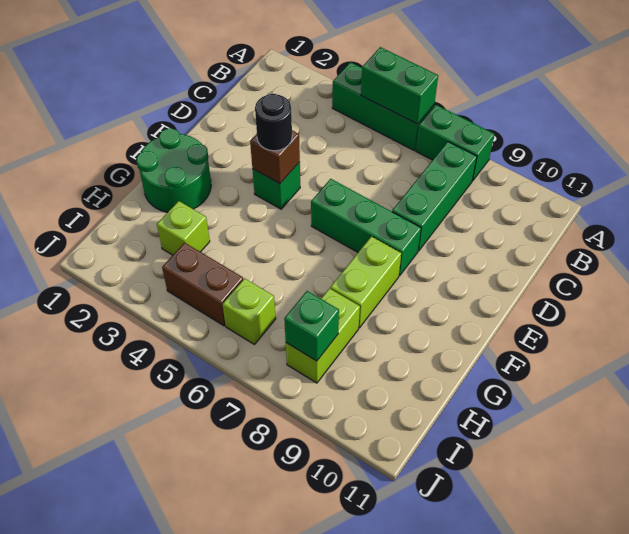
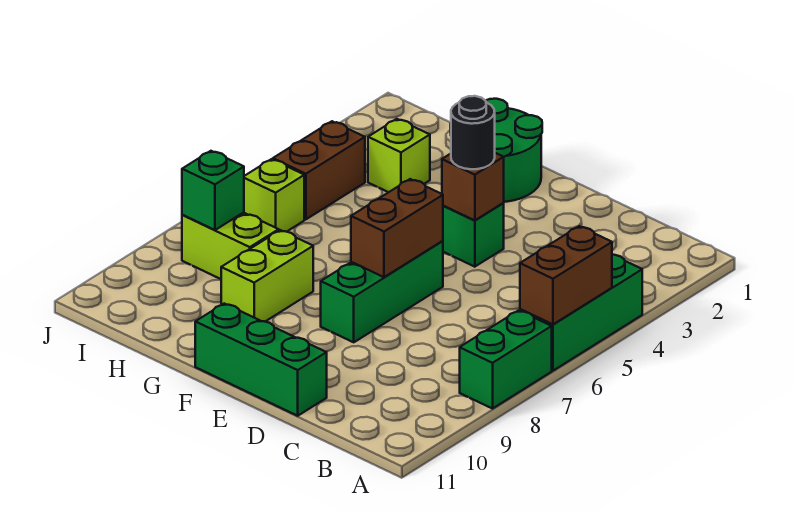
green 1x2 brick [361,47,438,124] -> brown 1x2 brick [520,226,612,325]
green 1x3 brick [392,142,477,251] -> green 1x3 brick moved to [195,304,327,416]
none -> brown 1x2 brick [351,179,443,277]
lime 1x2 brick [330,236,401,328] -> lime 1x2 brick turned to [221,230,313,322]

